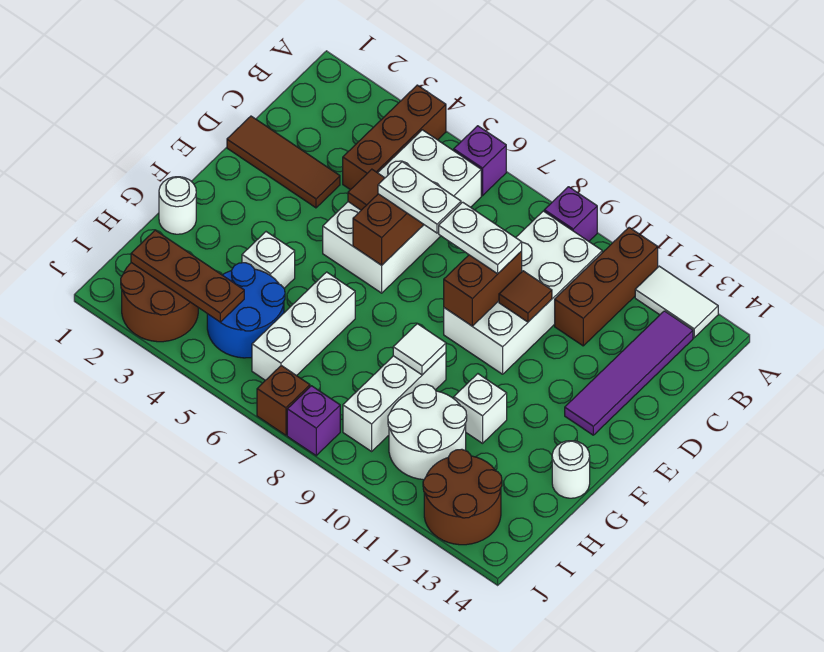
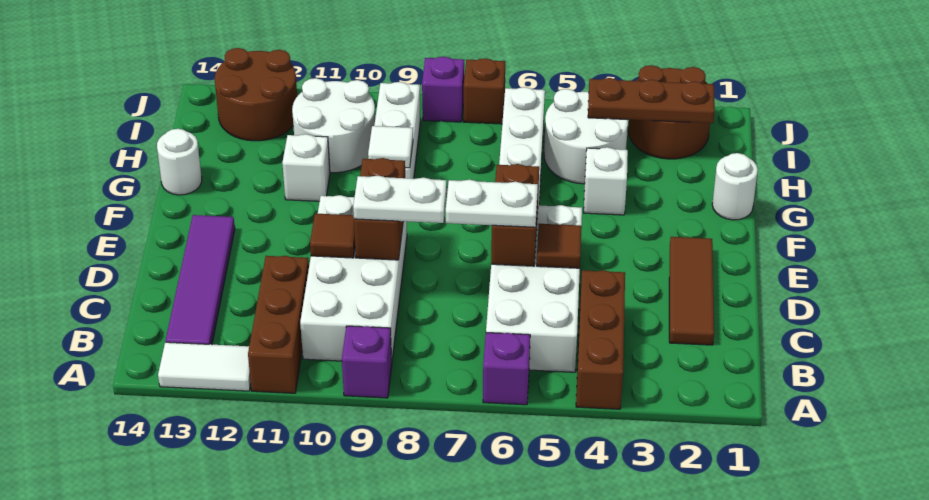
brown 1x3 tile [227,116,340,208] -> brown 1x3 tile turned to [669,237,714,345]
blue 2x2 round brick [207,263,285,358] -> white 2x2 round brick [544,89,628,184]

